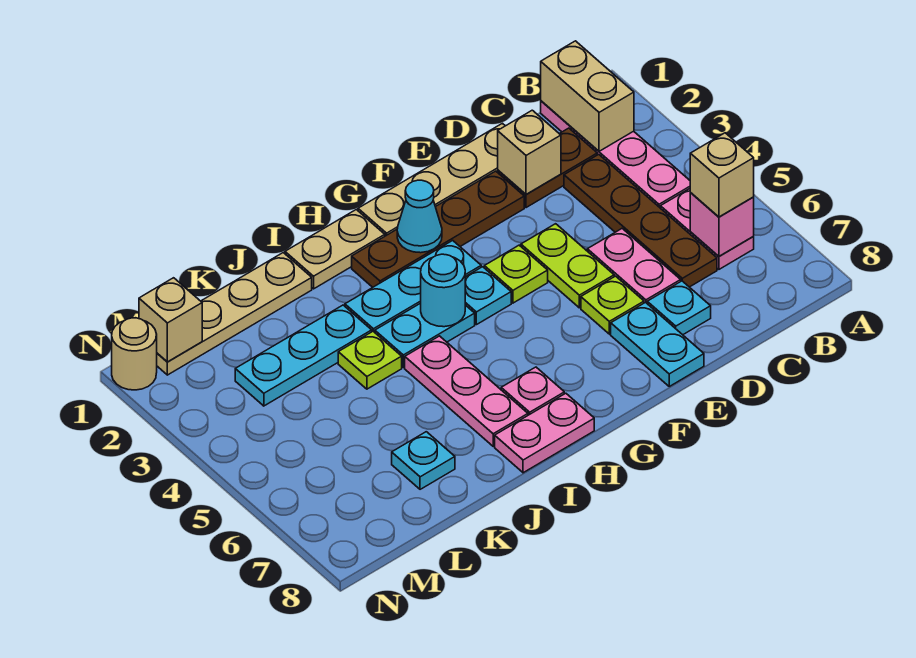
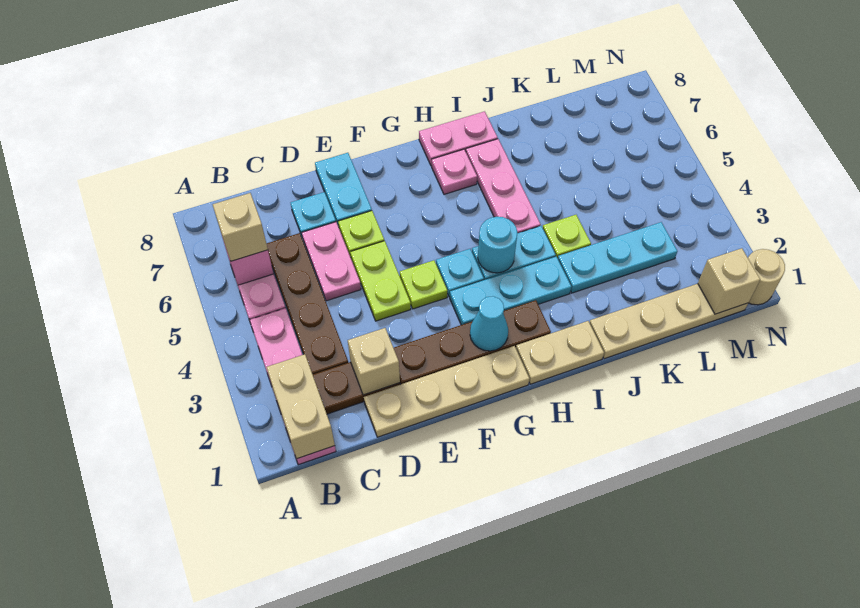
cyan 1x1 plate [392,432,455,489] -> none

